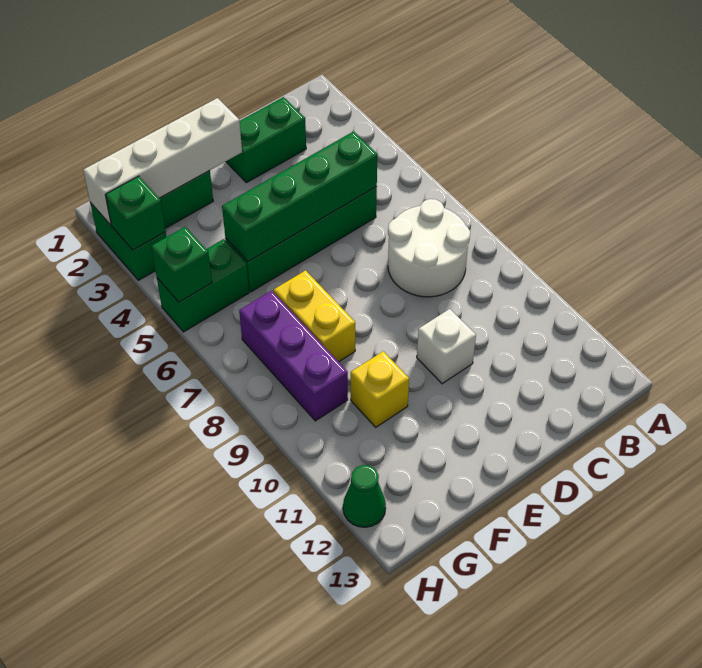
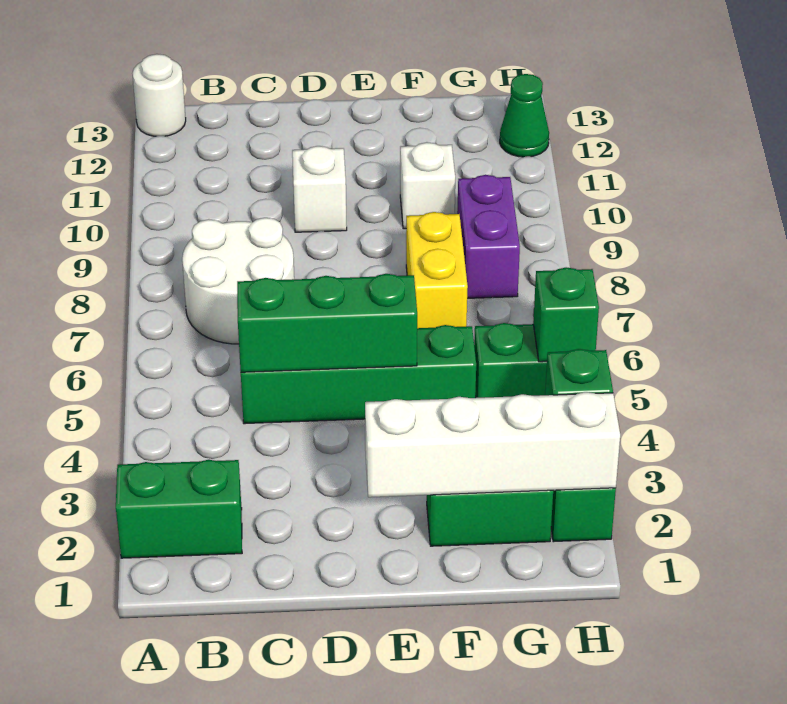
none -> white 1x1 round brick [132,54,186,136]
green 1x2 brick [226,97,306,183] -> green 1x2 brick moved to [116,460,242,558]
green 1x4 brick [222,132,377,262] -> green 1x3 brick [237,274,417,372]
yellow 1x1 brick [351,351,409,427] -> white 1x1 brick [400,142,455,229]
purple 1x3 brick [239,291,348,421] -> purple 1x2 brick [457,175,520,298]

